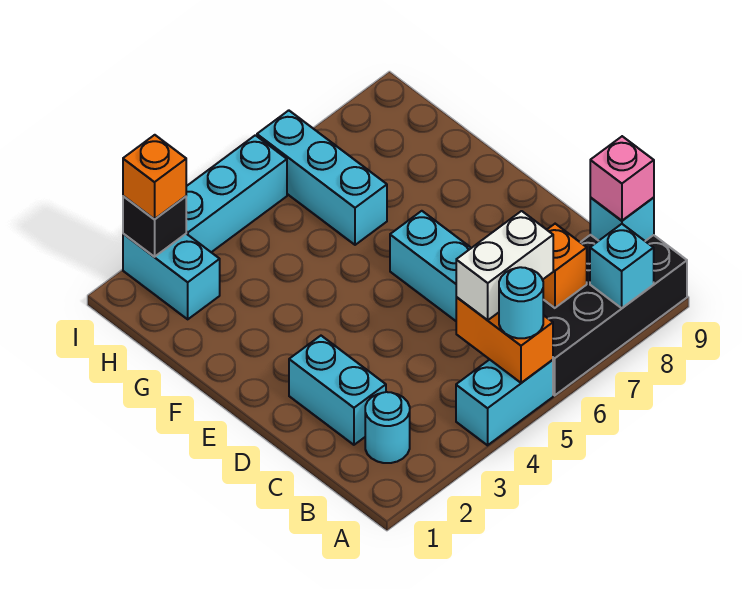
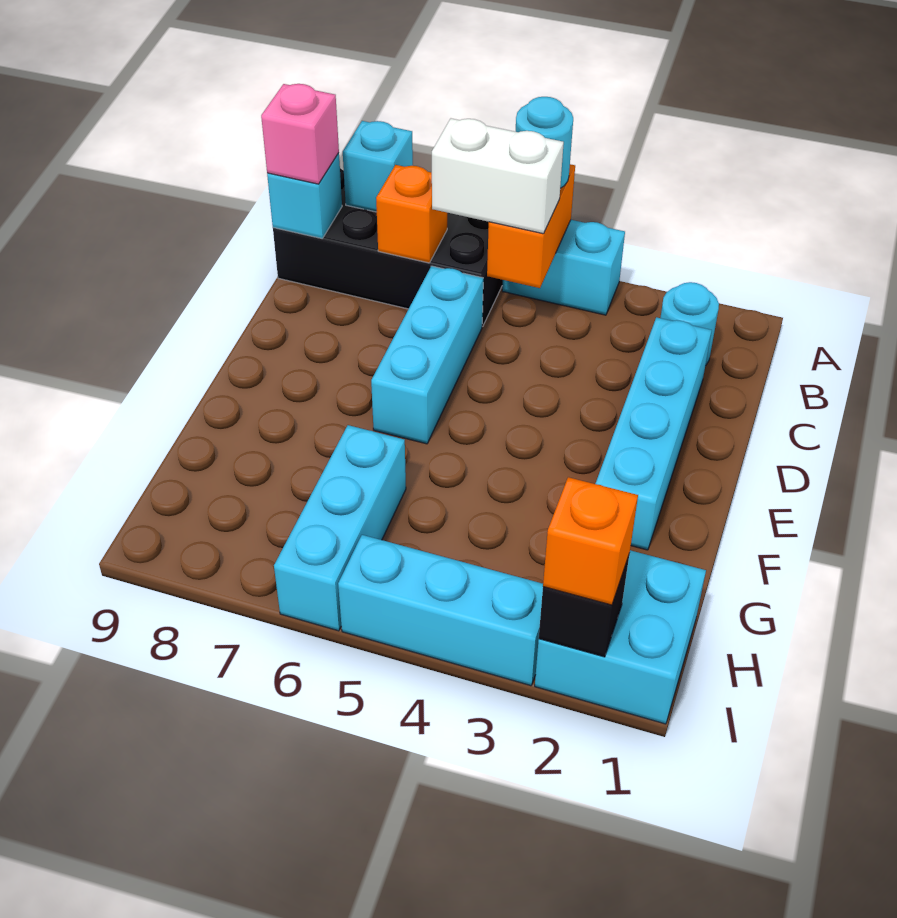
cyan 1x2 brick [289,336,386,445] -> cyan 1x4 brick [595,317,712,550]
cyan 1x2 brick [123,234,220,319] -> cyan 2x2 brick [535,550,706,724]

